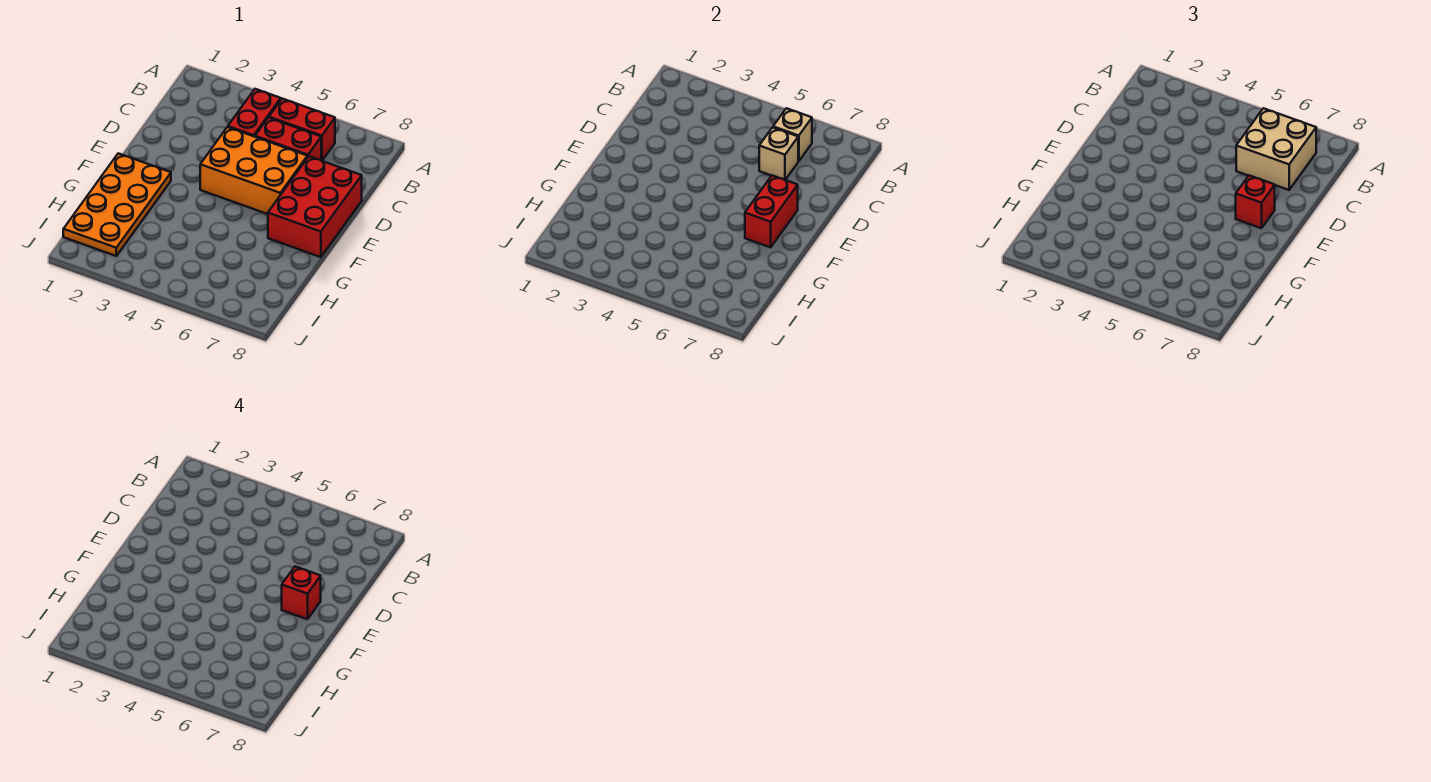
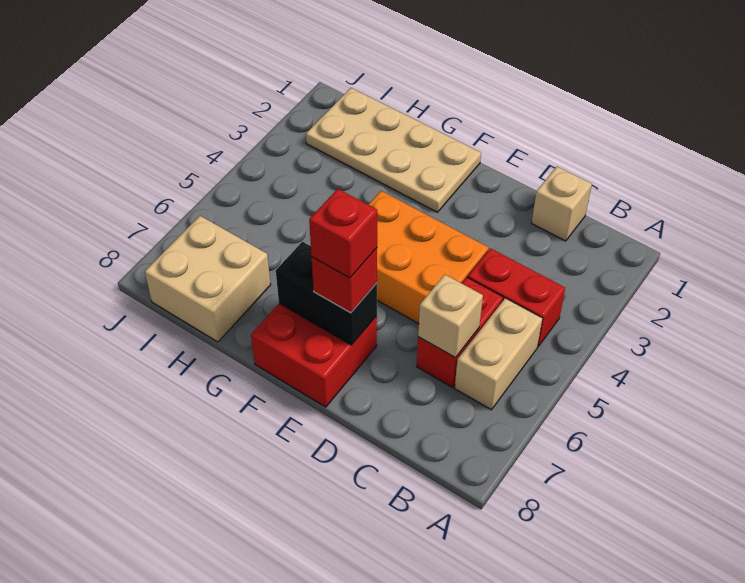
red 1x2 brick [269,99,335,161] -> tan 1x2 brick [455,298,543,410]
tan 1x1 brick [773,108,812,161] -> tan 1x1 brick moved to [532,167,592,241]
tan 2x2 brick [1236,108,1316,190] -> tan 2x2 brick moved to [145,216,271,342]
orange 2x3 brick [200,127,307,214] -> orange 2x3 brick turned to [368,191,488,324]
red 2x3 brick [268,156,362,257] -> red 2x2 brick [251,303,377,407]
red 1x2 brick [745,175,798,247] -> black 1x2 brick [276,242,377,345]
orange 2x4 plate [63,153,171,256] -> tan 2x4 plate [306,88,481,212]

